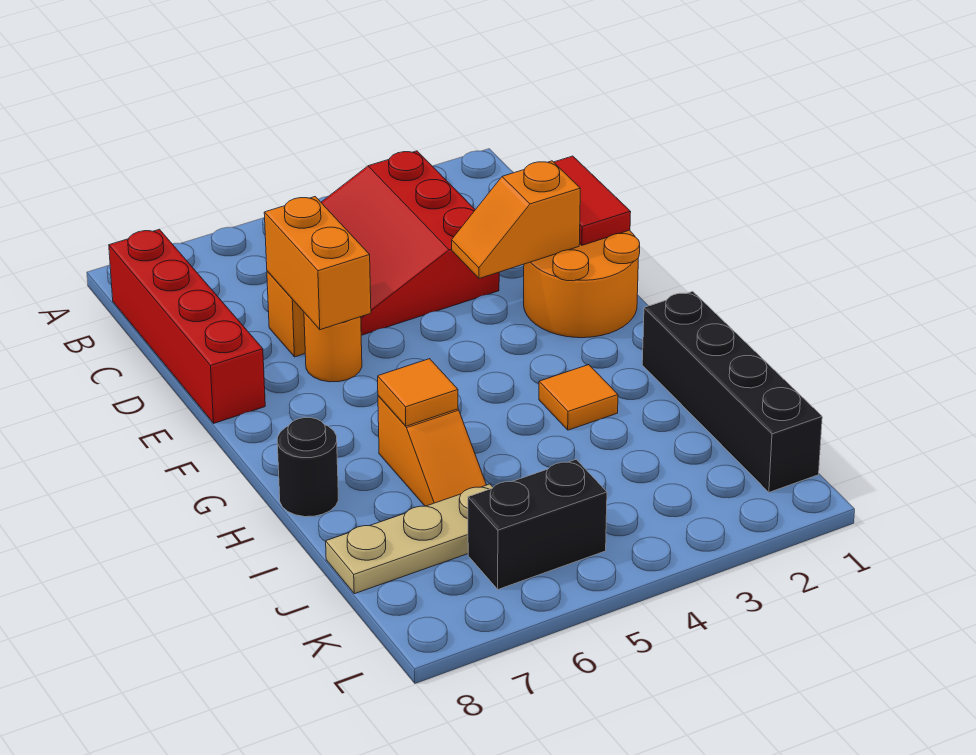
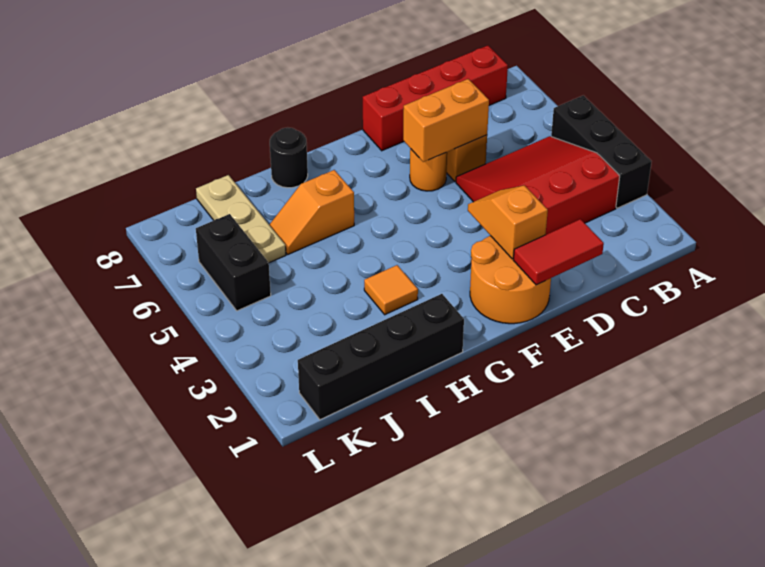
none -> black 1x3 brick [551,95,652,208]
orange 1x1 tile [378,359,458,426] -> none

